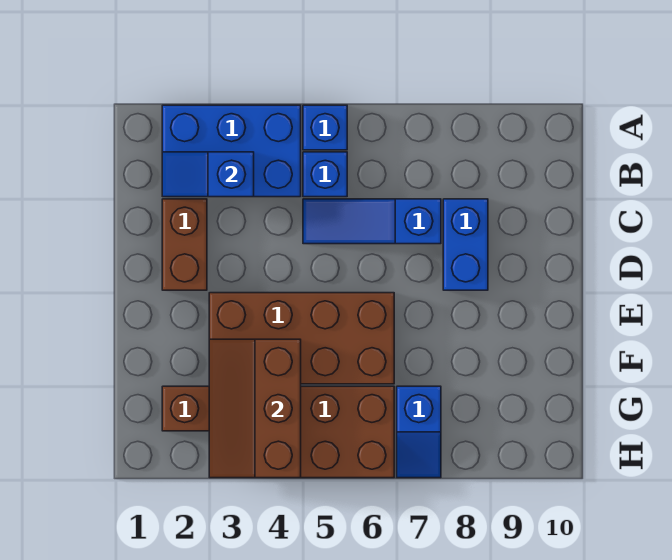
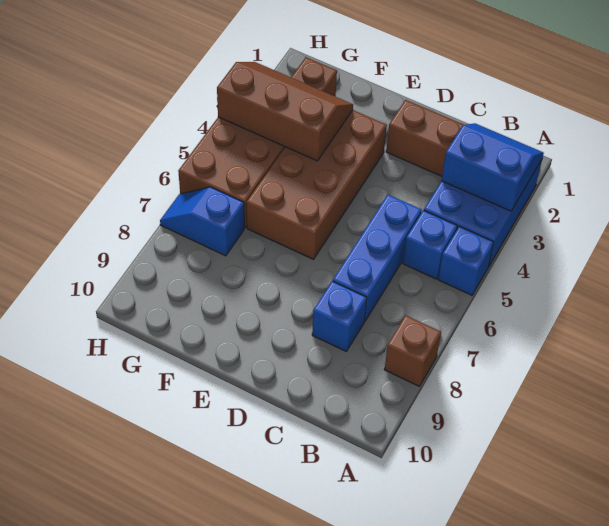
none -> brown 1x1 brick [385,315,441,386]
blue 1x2 slope [162,152,254,197] -> blue 2x2 slope [442,123,544,211]
blue 1x3 slope [303,199,441,244] -> blue 1x3 brick [333,195,421,321]
blue 1x2 brick [443,199,488,290] -> blue 1x1 brick [312,281,367,351]

